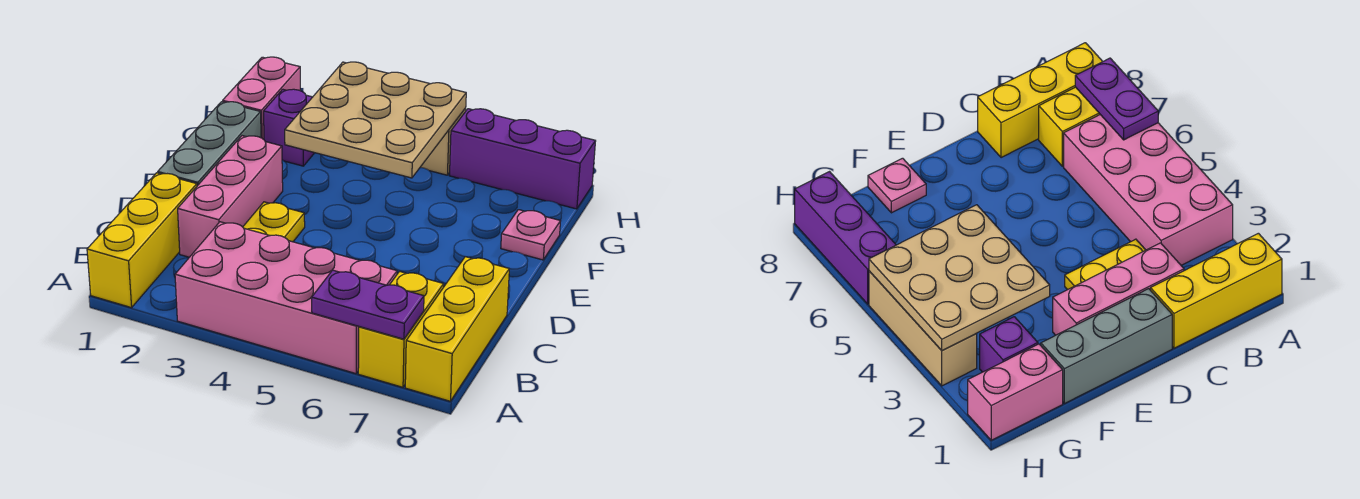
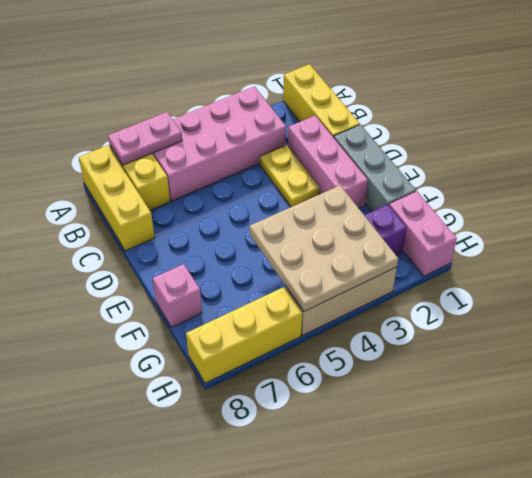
purple 1x2 plate [312,270,424,339] -> pink 1x2 plate [108,112,182,165]
pink 1x1 plate [501,210,560,260] -> pink 1x1 brick [153,264,202,327]
purple 1x3 brick [449,109,596,209] -> yellow 1x3 brick [186,287,302,383]

